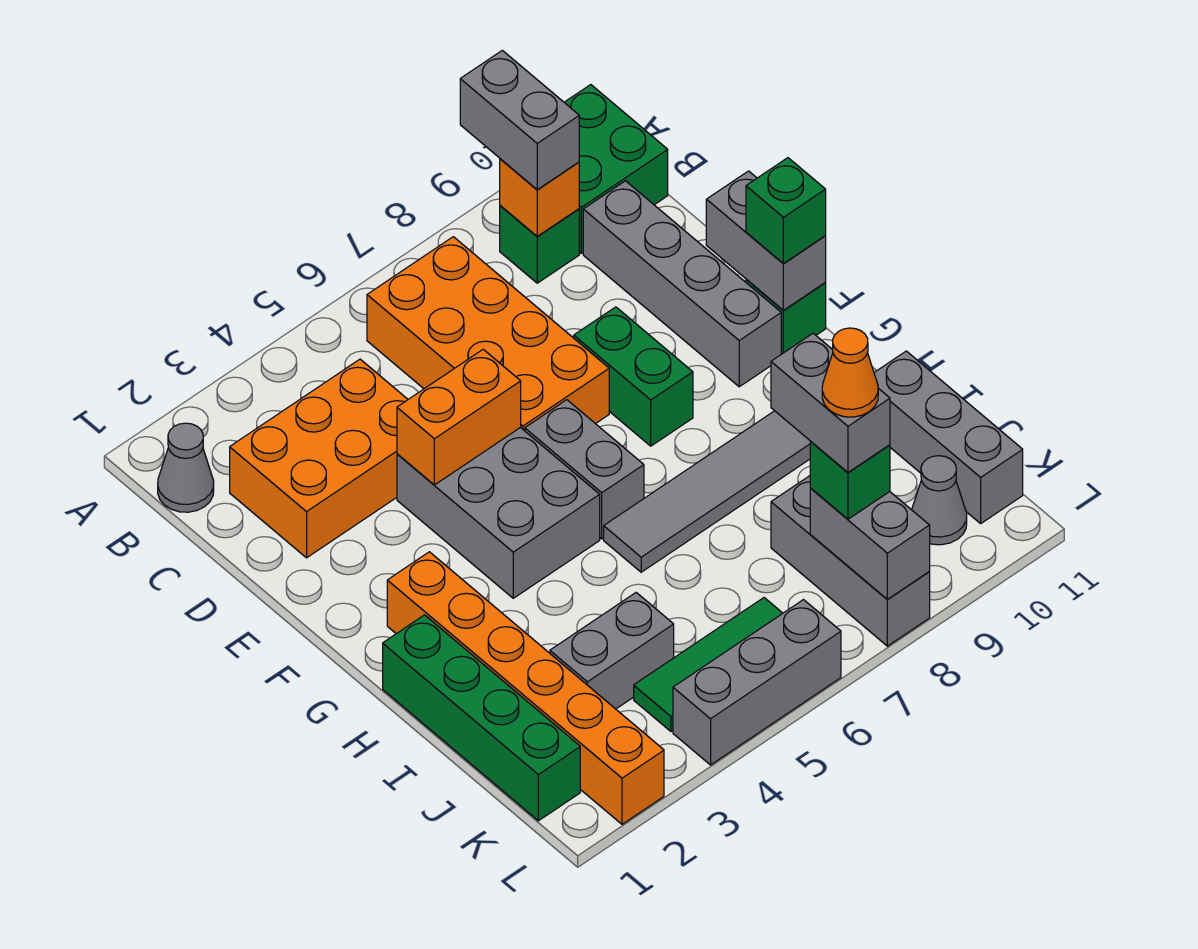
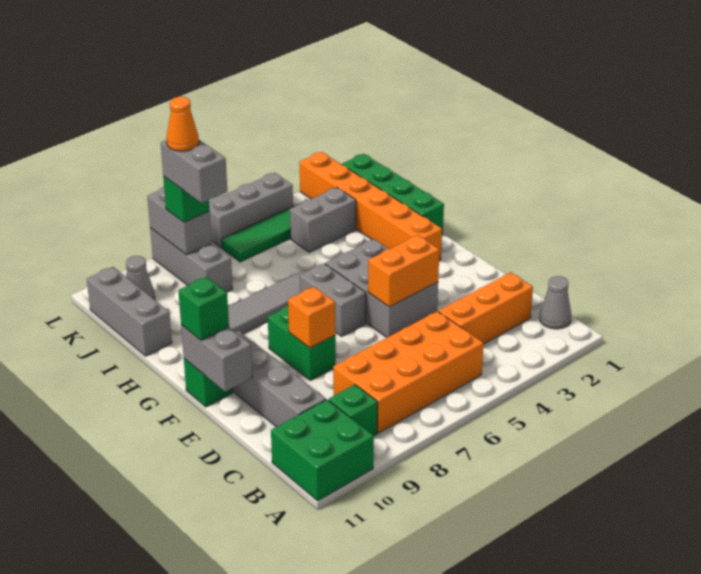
grey 1x2 brick [460,50,579,190] -> none
orange 2x4 brick [367,237,609,431] -> orange 2x4 brick turned to [333,311,483,433]
orange 1x1 brick [500,159,579,236] -> orange 1x1 brick moved to [288,287,336,348]
orange 2x3 brick [230,359,408,558] -> orange 1x3 brick [438,272,533,344]

